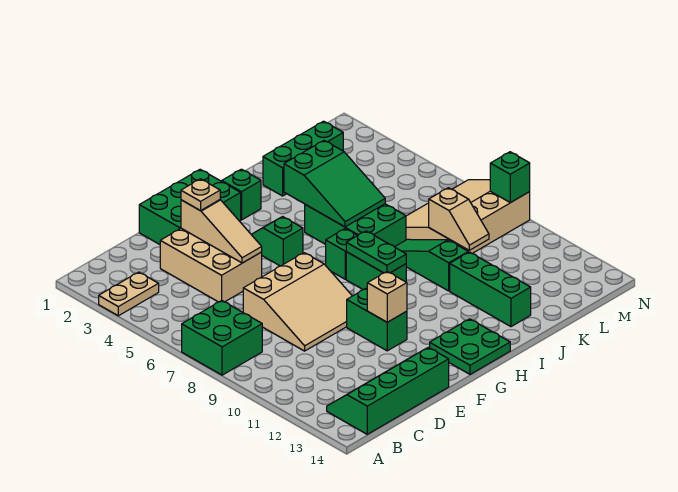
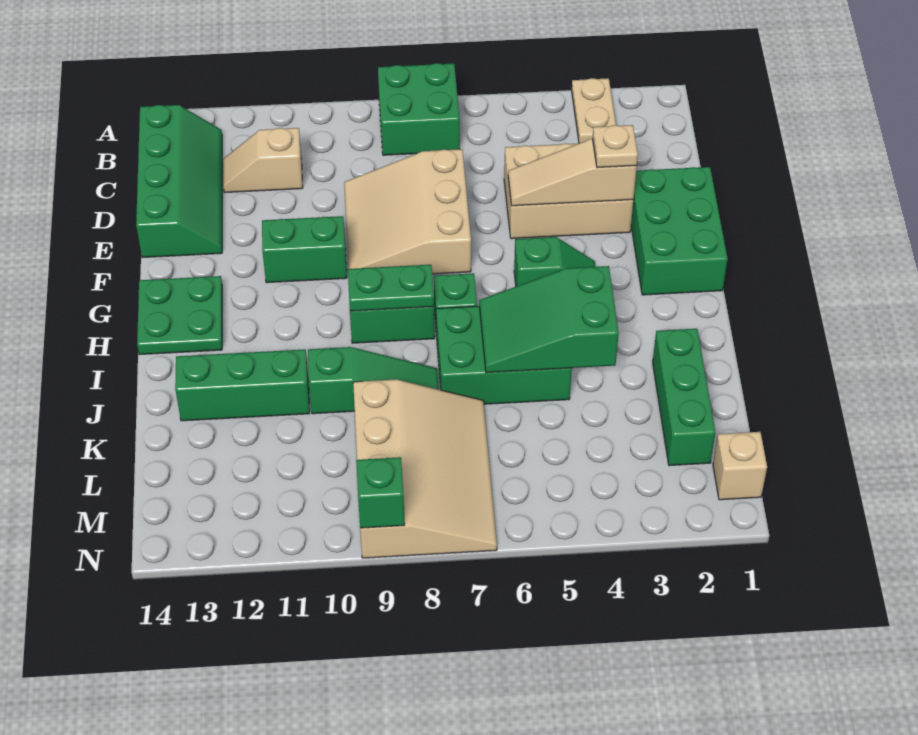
tan 1x1 brick [367,272,407,322] -> tan 1x1 brick moved to [713,432,767,500]
green 1x1 brick [222,169,261,220] -> none
tan 1x2 slope [429,188,489,250] -> tan 1x2 slope moved to [224,128,303,192]

